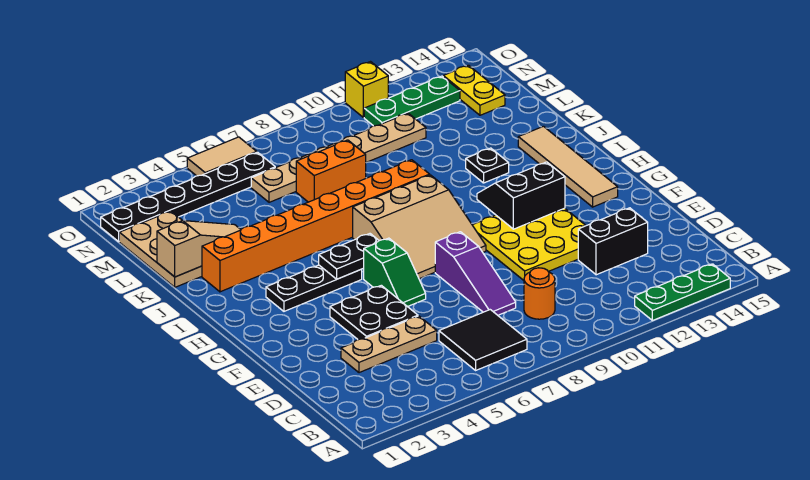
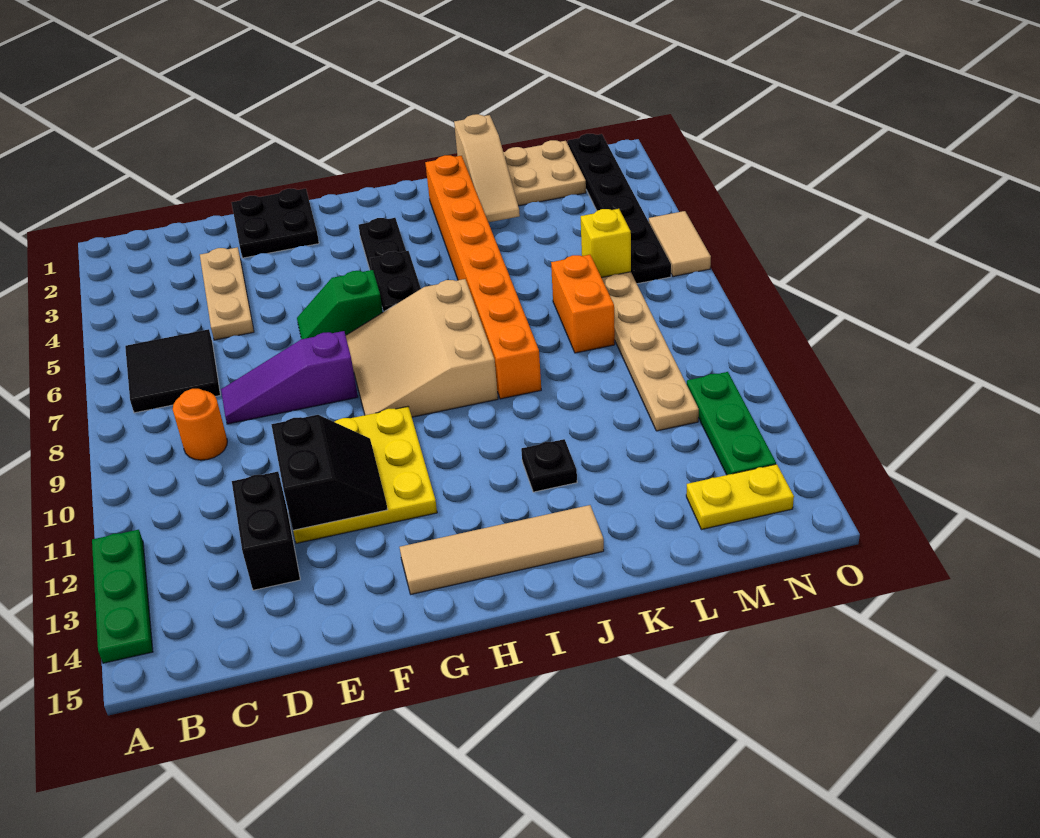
black 2x2 plate [330,285,418,340] -> black 2x2 plate moved to [231,189,319,258]
black 2x2 slope [477,162,565,229] -> black 2x2 slope moved to [271,415,388,530]
yellow 1x1 brick [345,62,388,117] -> yellow 1x1 brick moved to [581,209,631,278]

